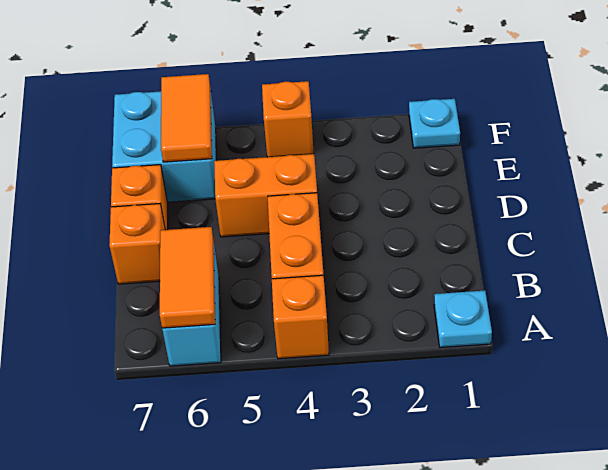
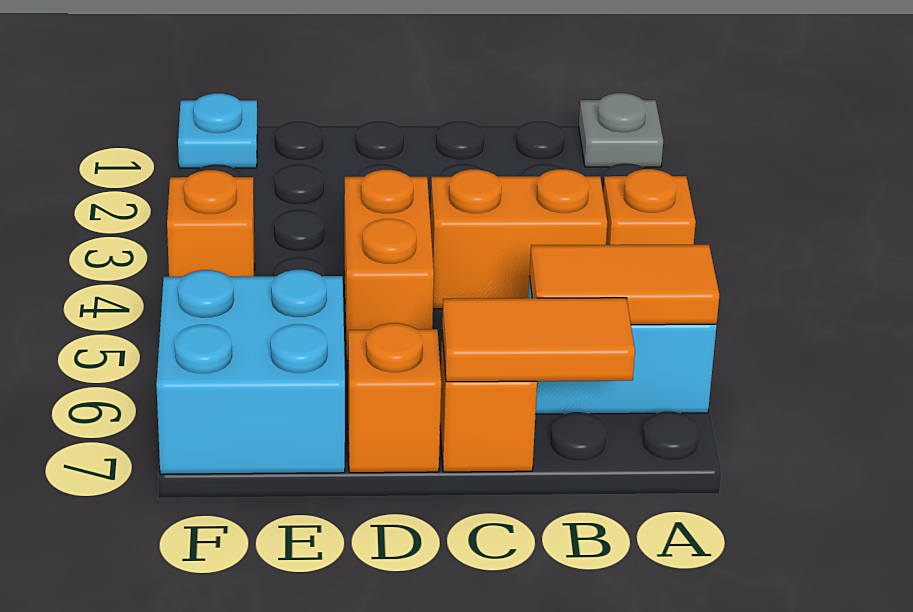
cyan 1x1 plate [434,291,492,348] -> grey 1x1 plate [579,93,663,167]
orange 1x2 tile [161,74,212,162] -> orange 1x2 tile moved to [442,298,635,382]

